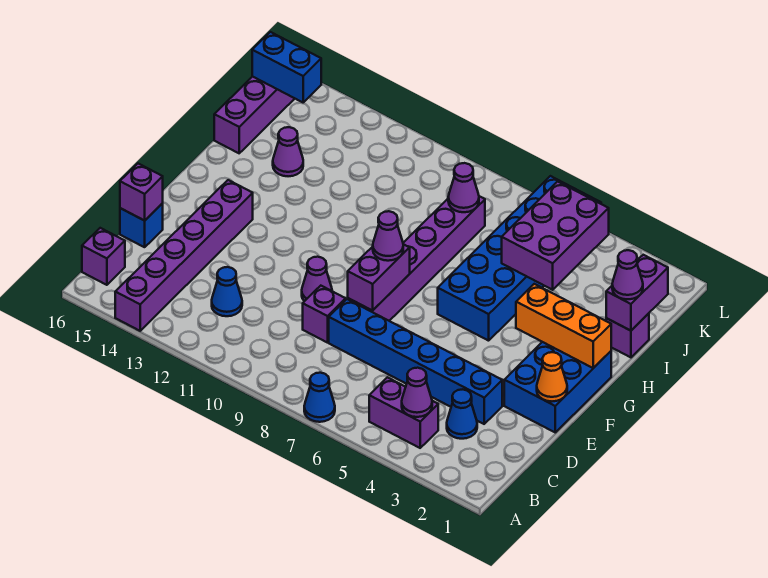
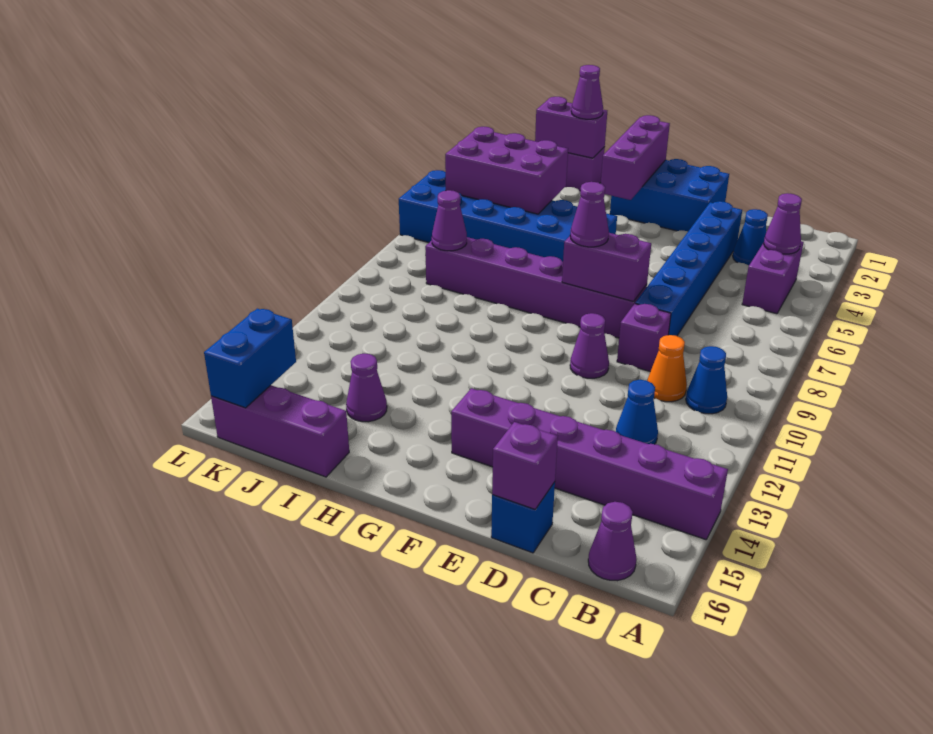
blue 1x1 cone [304,373,335,422] -> blue 1x1 cone moved to [686,346,727,414]
purple 1x1 brick [82,228,125,285] -> purple 1x1 cone [588,502,636,581]
orange 1x1 cone [537,352,567,401] -> orange 1x1 cone moved to [647,335,687,402]
orange 1x3 brick [516,284,611,368] -> purple 1x3 brick [601,115,670,200]

